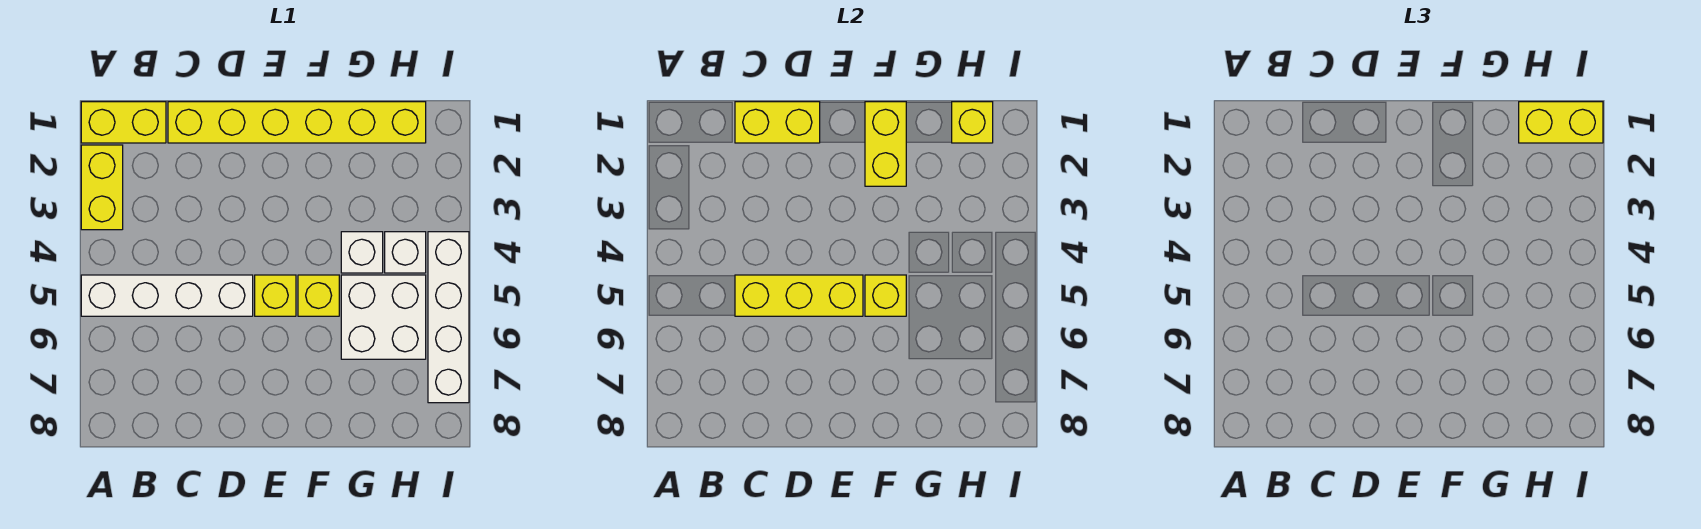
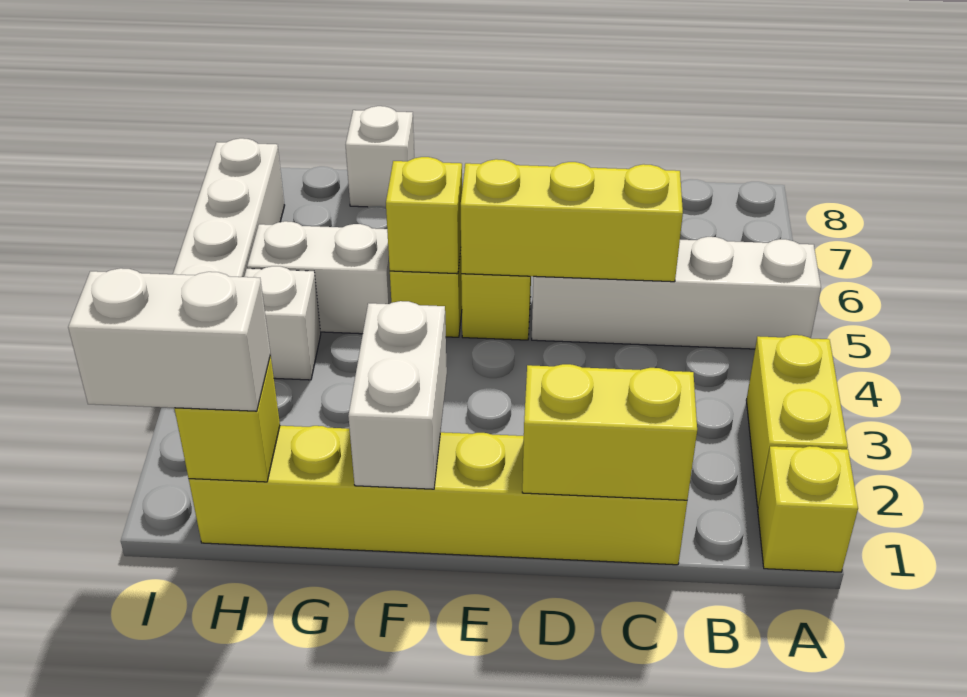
yellow 1x2 brick [81,102,166,143] -> yellow 1x1 brick [758,446,858,572]
yellow 1x2 brick [865,102,906,186] -> white 1x2 brick [348,301,447,489]
white 1x1 brick [341,232,383,273] -> white 1x1 brick moved to [346,106,414,207]
white 2x2 brick [341,275,426,359] -> white 1x2 brick [247,221,391,334]
yellow 1x2 brick [1519,102,1603,143] -> white 1x2 brick [68,268,271,411]

